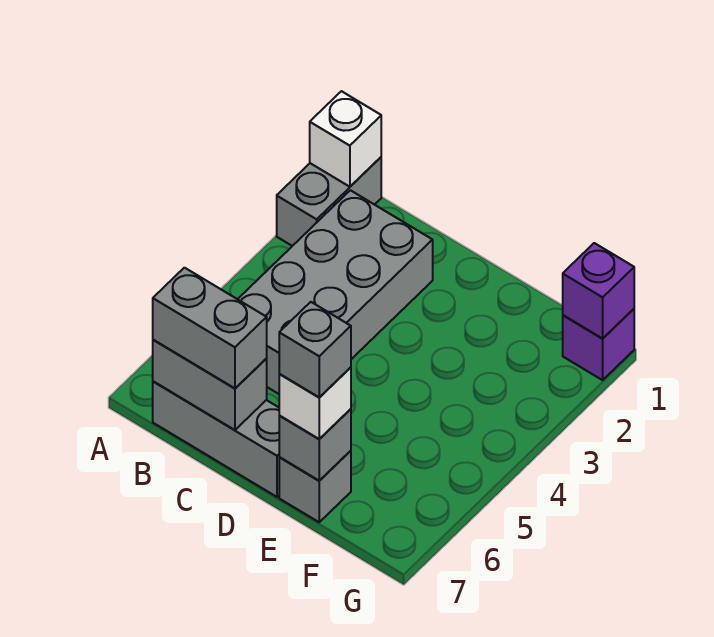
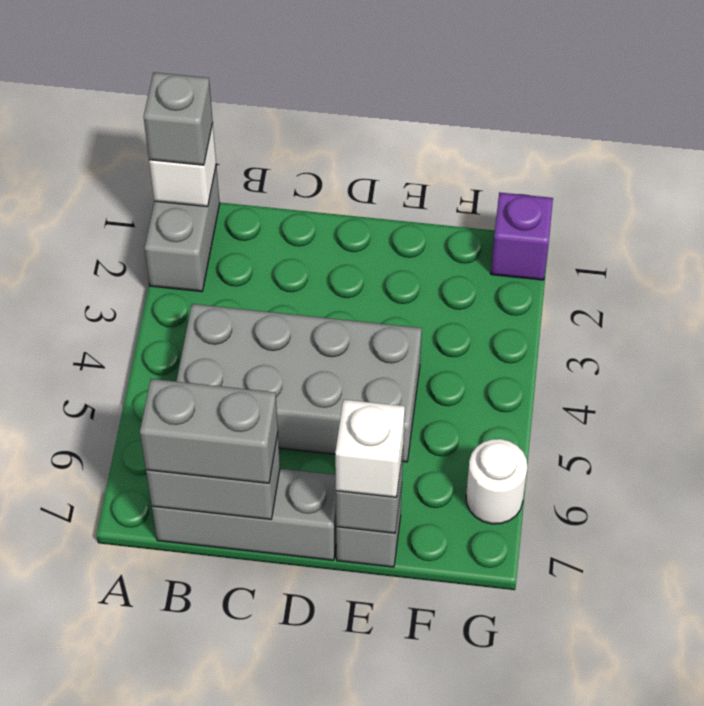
grey 2x4 brick [238,190,433,394] -> grey 2x4 brick turned to [176,304,422,462]
grey 1x1 brick [279,302,351,397] -> grey 1x1 brick moved to [144,73,213,165]
purple 1x1 brick [563,243,634,338] -> none
none -> white 1x1 round brick [466,439,527,524]

